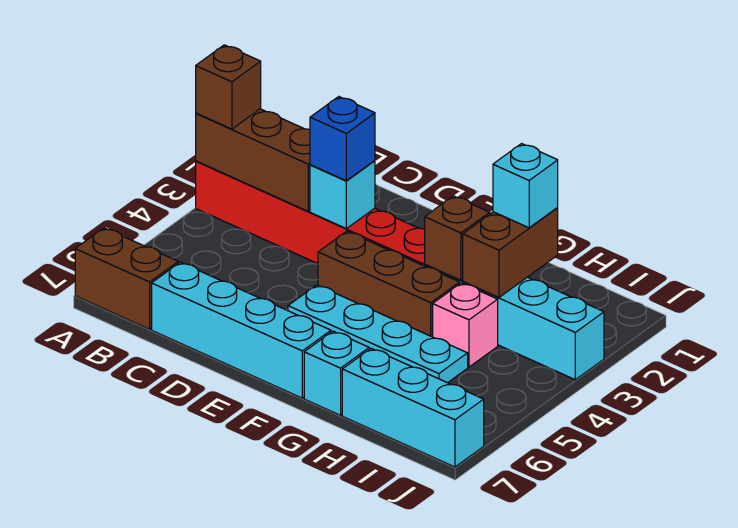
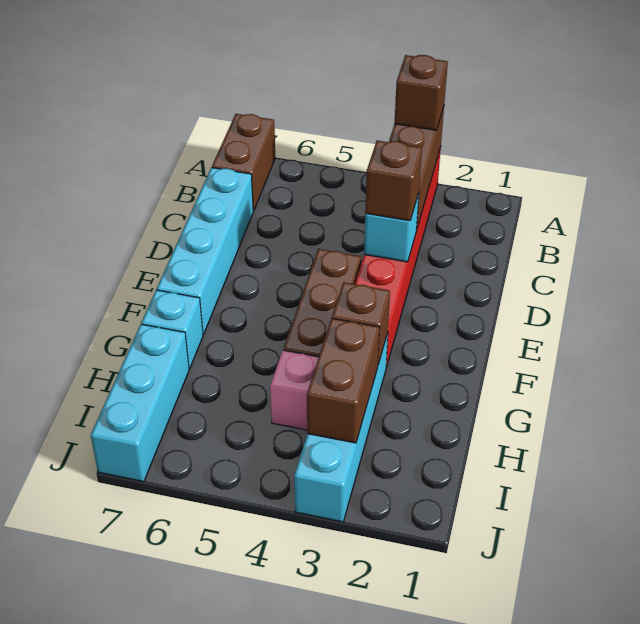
blue 1x1 brick [310,97,375,181] -> brown 1x1 brick [365,141,422,221]
cyan 1x4 plate [288,285,468,383] -> none
brown 1x2 brick [463,208,558,297] -> brown 1x2 brick turned to [307,318,380,443]
cyan 1x1 brick [493,144,558,228] -> none

